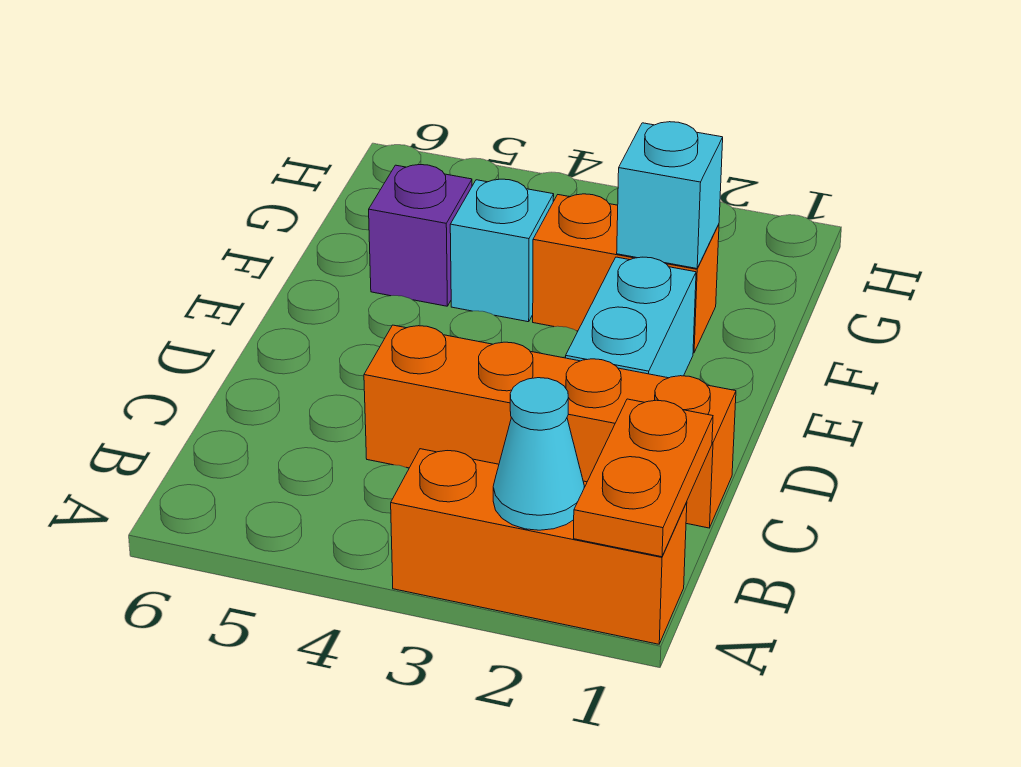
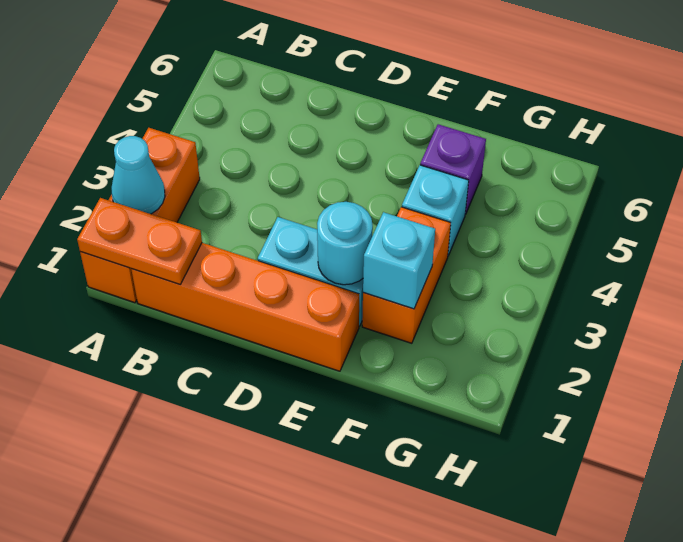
orange 1x4 brick [364,325,736,528] -> orange 1x4 brick turned to [131,243,359,371]
none -> cyan 1x1 round brick [317,202,373,285]

